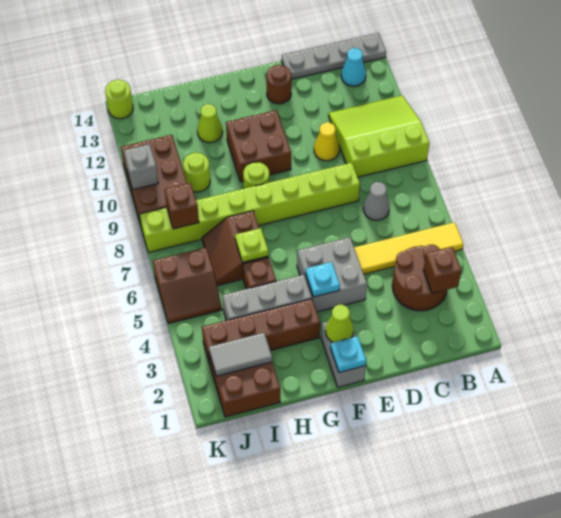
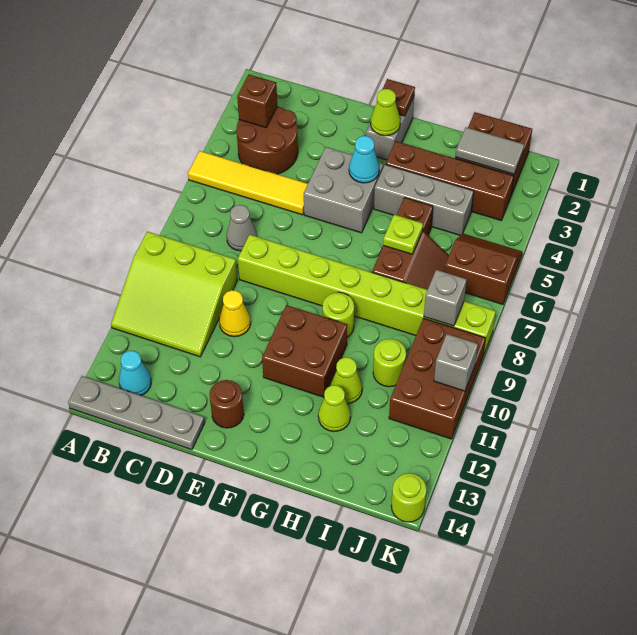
cyan 1x1 plate [331,336,366,372] -> brown 1x1 plate [382,79,415,116]
cyan 1x1 plate [306,262,340,297] -> cyan 1x1 cone [349,136,379,183]
none -> lime 1x1 cone [330,357,362,404]
brown 1x1 brick [165,183,199,229] -> grey 1x1 brick [424,270,467,326]

